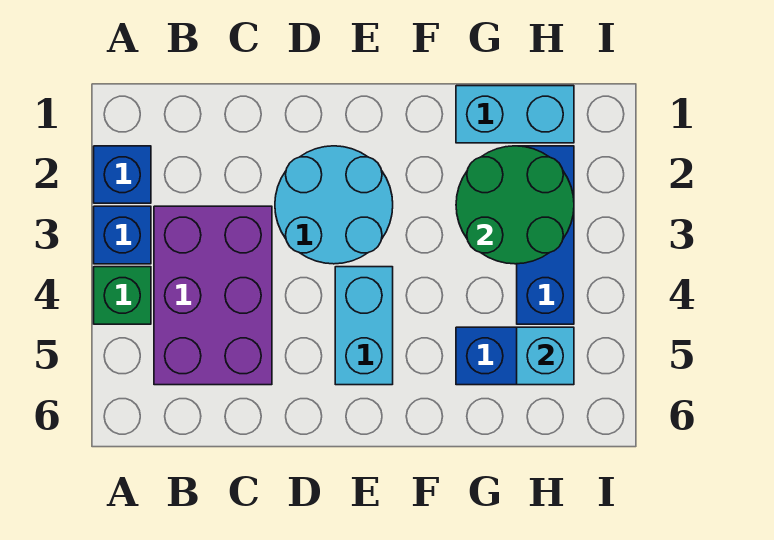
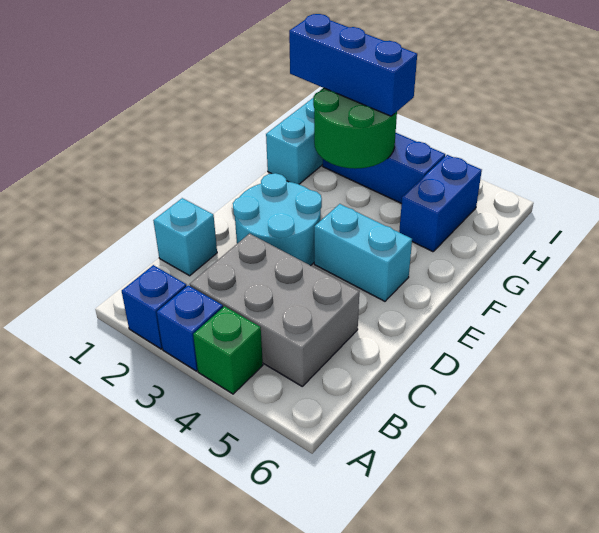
purple 2x3 brick [154,206,272,385] -> grey 2x3 brick [190,234,359,386]
none -> blue 1x3 brick [289,14,417,116]
cyan 1x1 brick [517,327,574,385] -> cyan 1x1 brick moved to [153,198,217,276]

